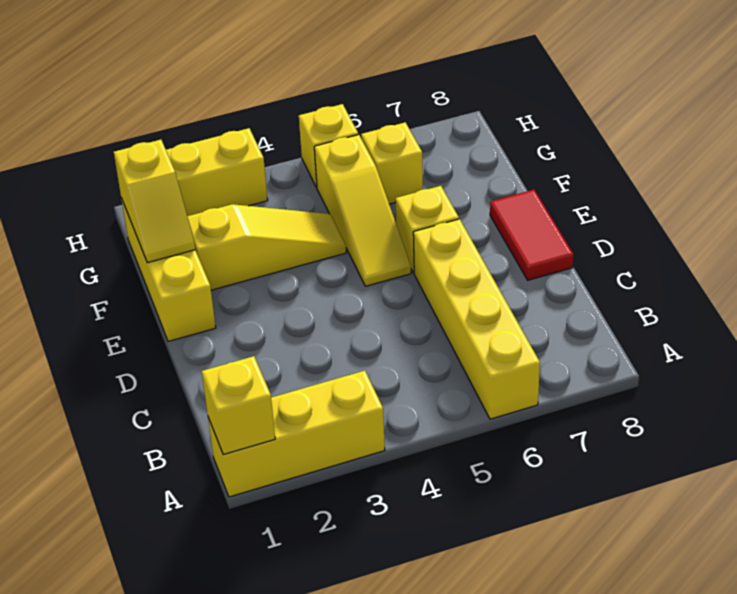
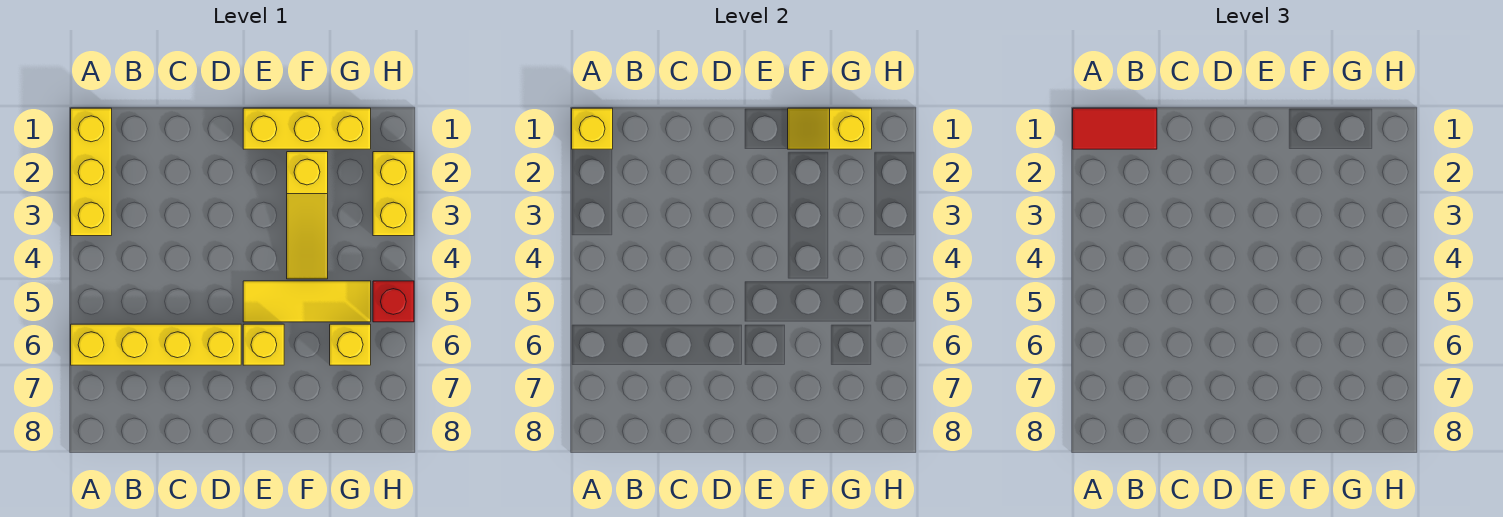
red 1x2 tile [490,190,573,280] -> red 1x2 tile moved to [1073,108,1157,149]
yellow 1x3 slope [314,135,411,286] -> yellow 1x3 tile [243,281,371,322]
yellow 1x1 brick [299,104,358,188] -> red 1x1 brick [373,281,414,322]

